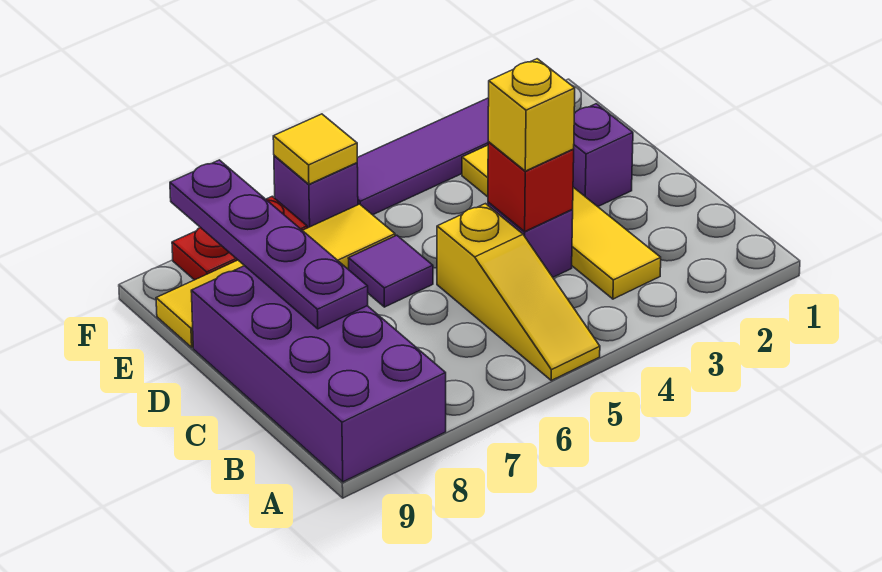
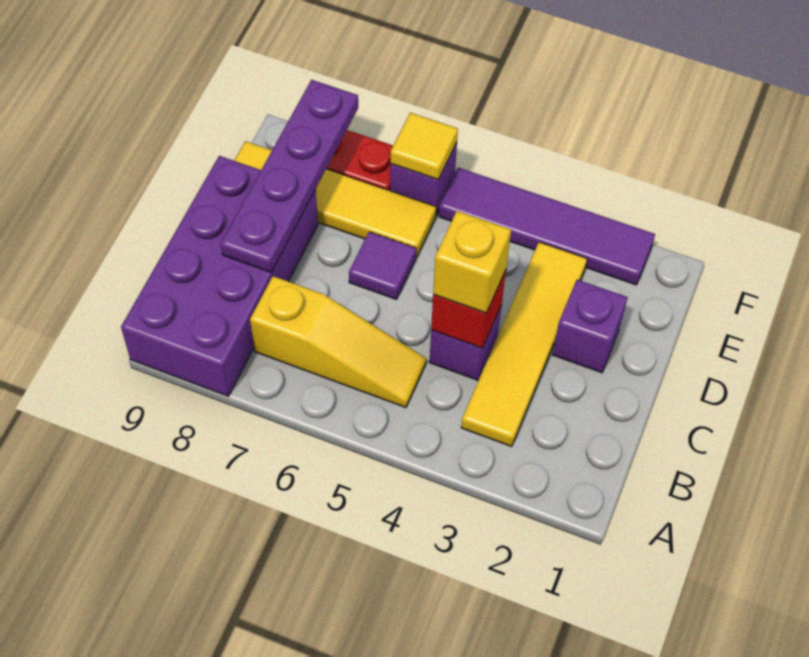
yellow 1x3 slope [437,204,600,380] -> yellow 1x3 slope turned to [250,276,426,408]

